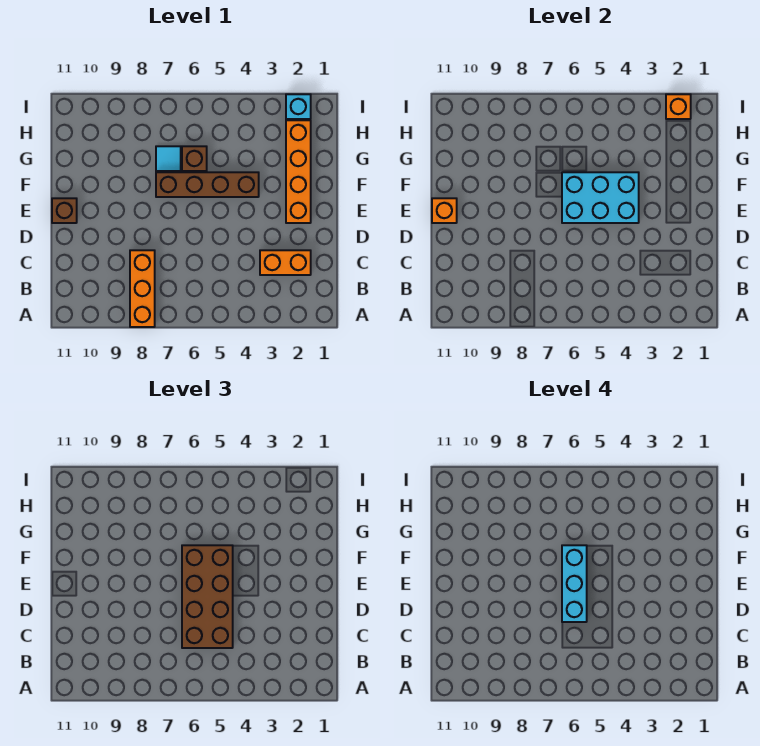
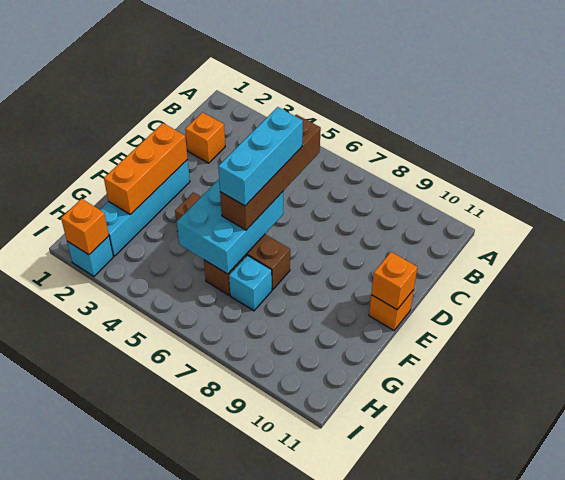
orange 1x3 brick [130,250,155,327] -> orange 1x3 brick moved to [104,123,188,215]
orange 1x2 brick [260,250,311,275] -> orange 1x1 brick [185,112,225,163]
brown 2x4 brick [182,545,233,648] -> brown 1x4 brick [220,115,321,230]
orange 1x4 brick [286,120,311,223] -> cyan 1x4 brick [100,160,190,256]
cyan 2x3 brick [562,172,639,223] -> cyan 2x3 brick turned to [177,179,283,274]
brown 1x1 brick [52,198,77,223] -> orange 1x1 brick [369,290,414,330]
cyan 1x1 tile [156,146,181,171] -> cyan 1x1 brick [229,255,272,311]

